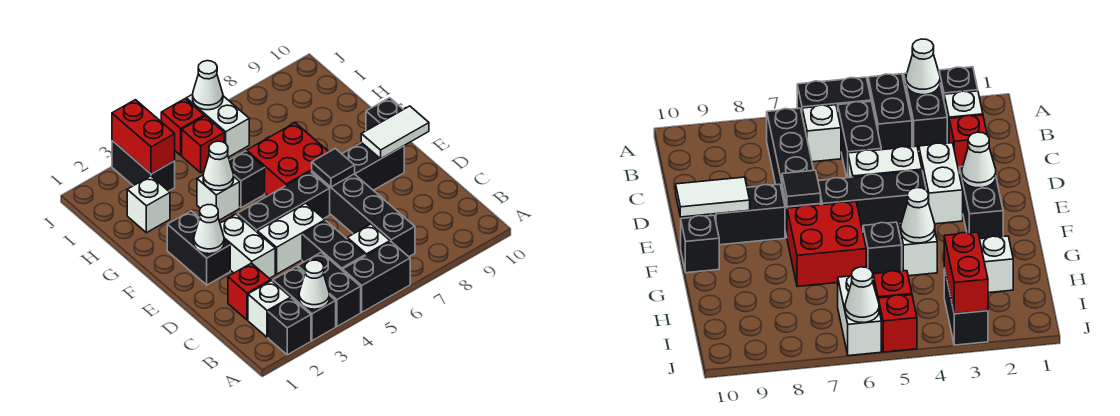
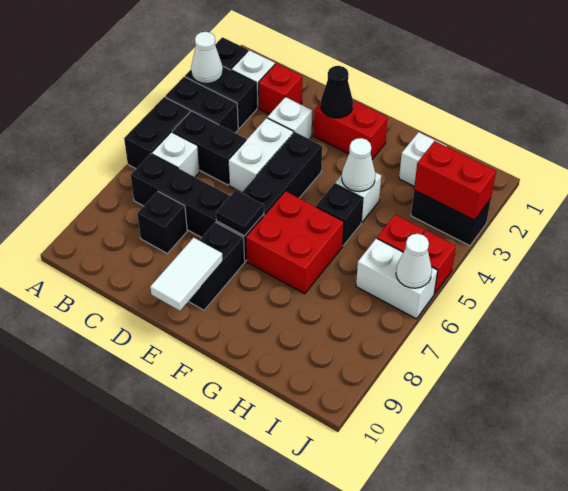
white 1x2 brick [220,214,275,278] -> white 1x1 brick [267,97,312,139]
black 1x2 brick [167,211,230,285] -> red 1x2 brick [314,101,388,159]
white 1x1 cone [194,205,224,254] -> black 1x1 cone [321,66,353,118]
black 1x1 brick [366,98,403,131] -> black 1x1 brick moved to [137,191,187,253]

